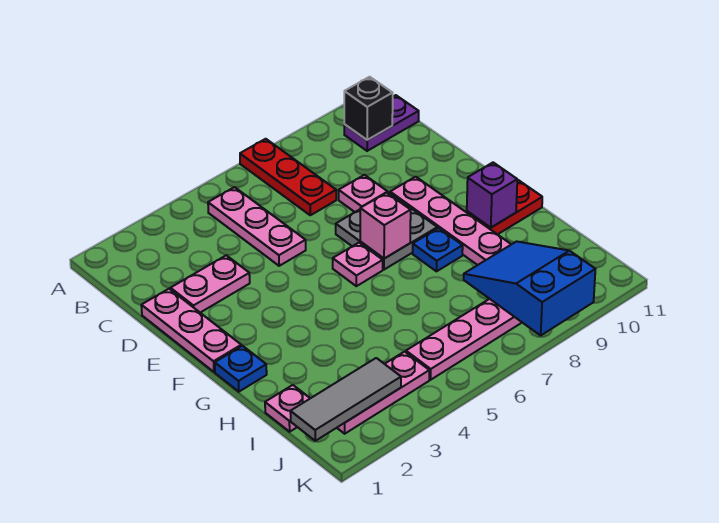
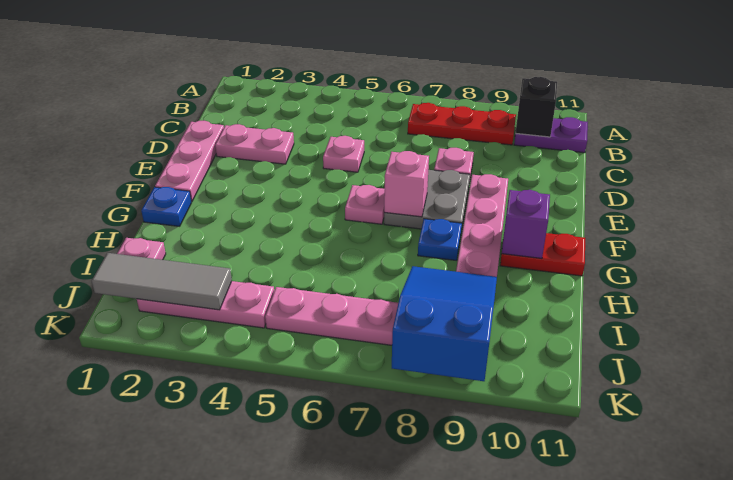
red 1x3 plate [240,139,336,215] -> red 1x3 plate turned to [408,103,516,145]
pink 1x3 plate [208,187,306,266] -> pink 1x1 plate [323,136,364,172]

